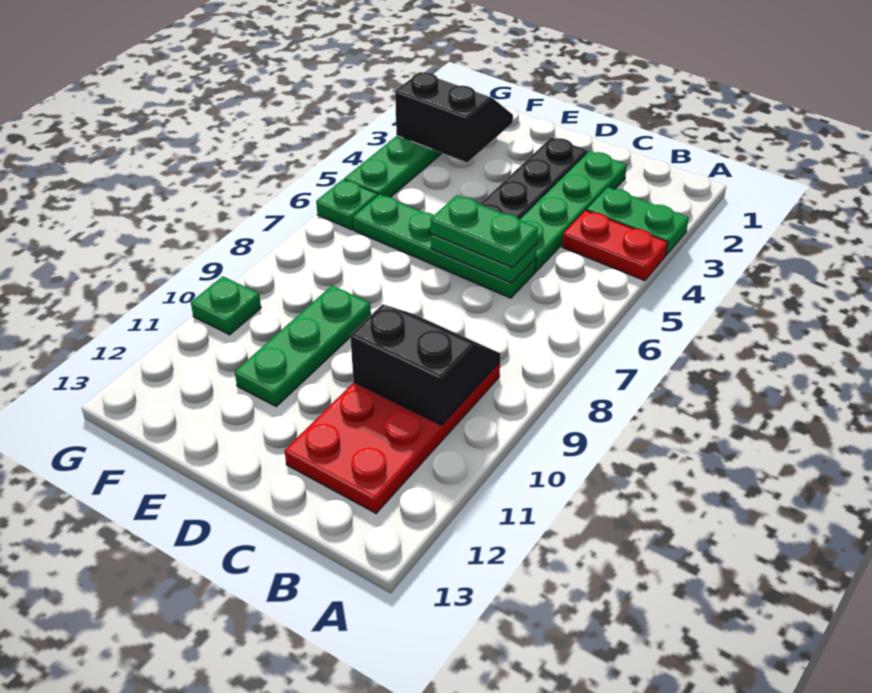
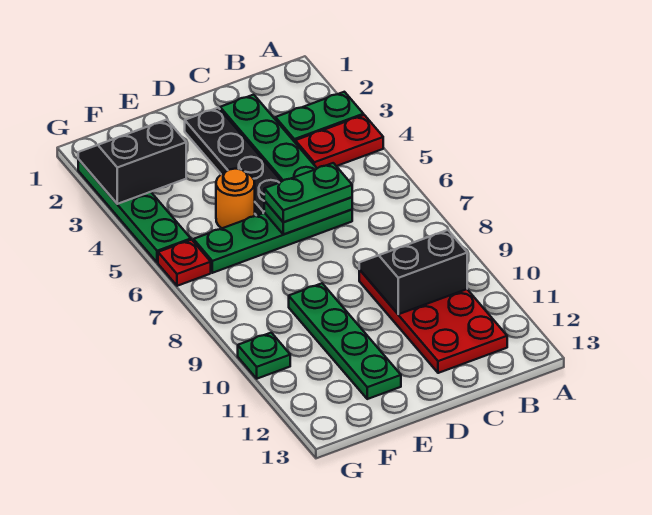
none -> orange 1x1 round brick [216,169,255,228]
green 1x3 plate [235,286,371,406] -> green 1x4 plate [289,283,401,399]
green 1x1 plate [316,180,378,230] -> red 1x1 plate [158,240,211,286]

